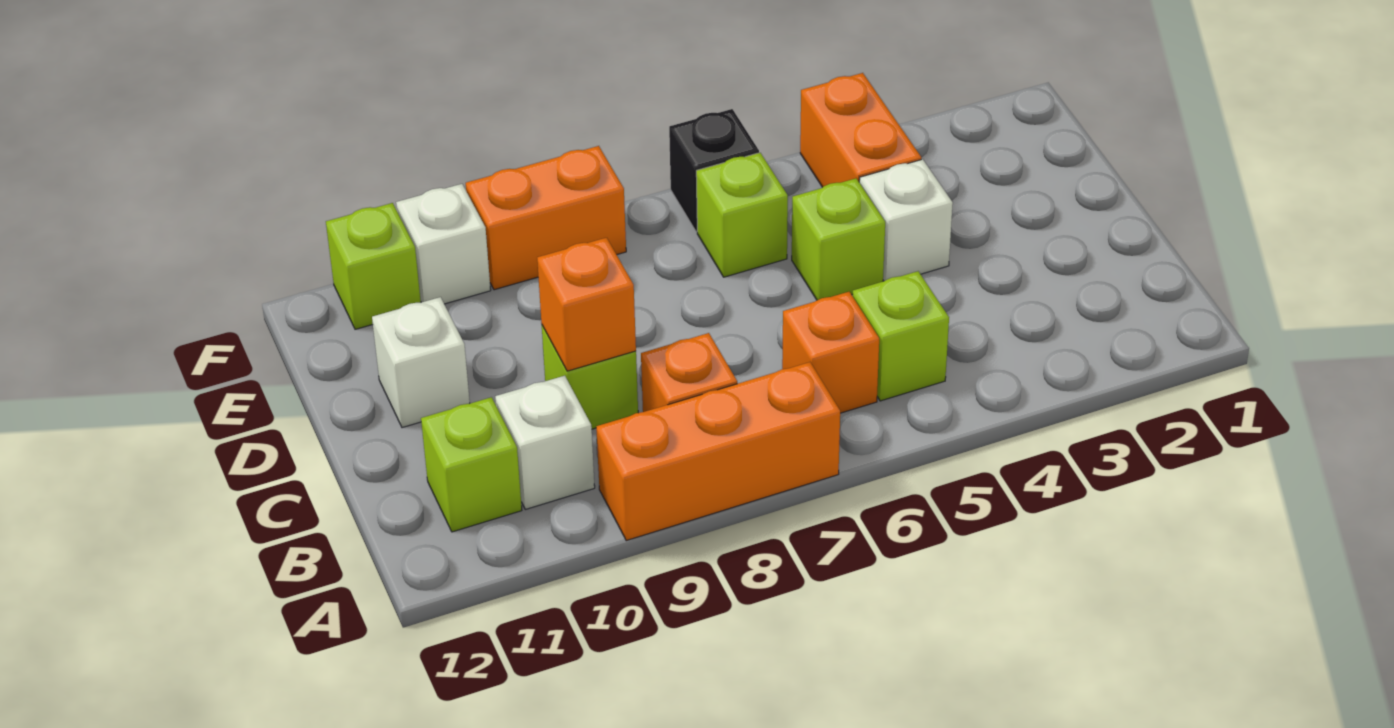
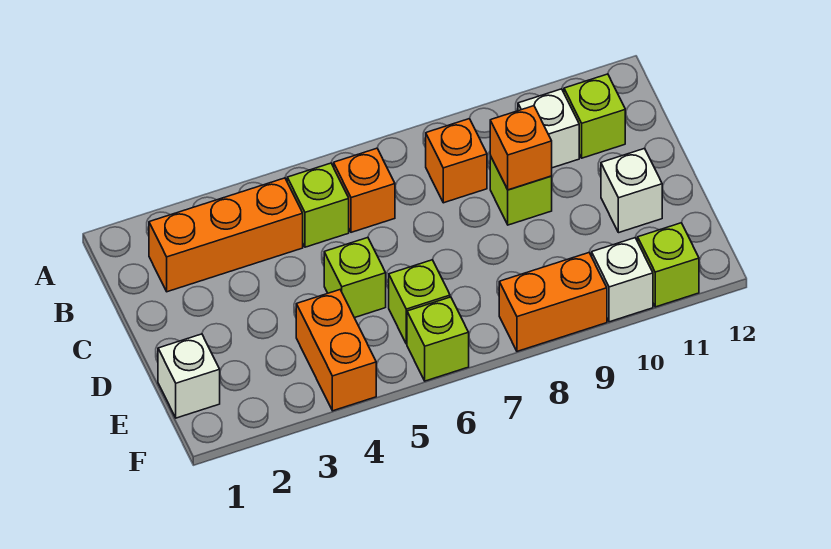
orange 1x3 brick [596,362,840,541] -> orange 1x3 brick moved to [149,178,303,292]
white 1x1 brick [859,159,953,281] -> white 1x1 brick moved to [158,334,220,418]
black 1x1 brick [669,109,759,232] -> lime 1x1 brick [407,297,469,381]

